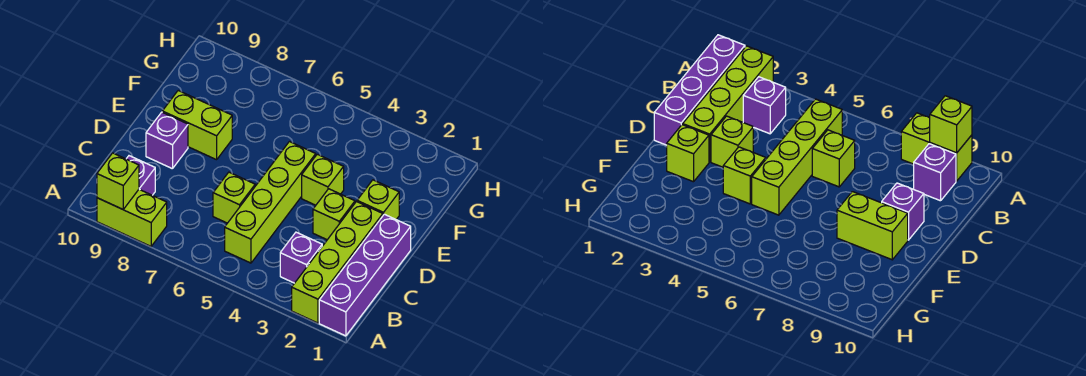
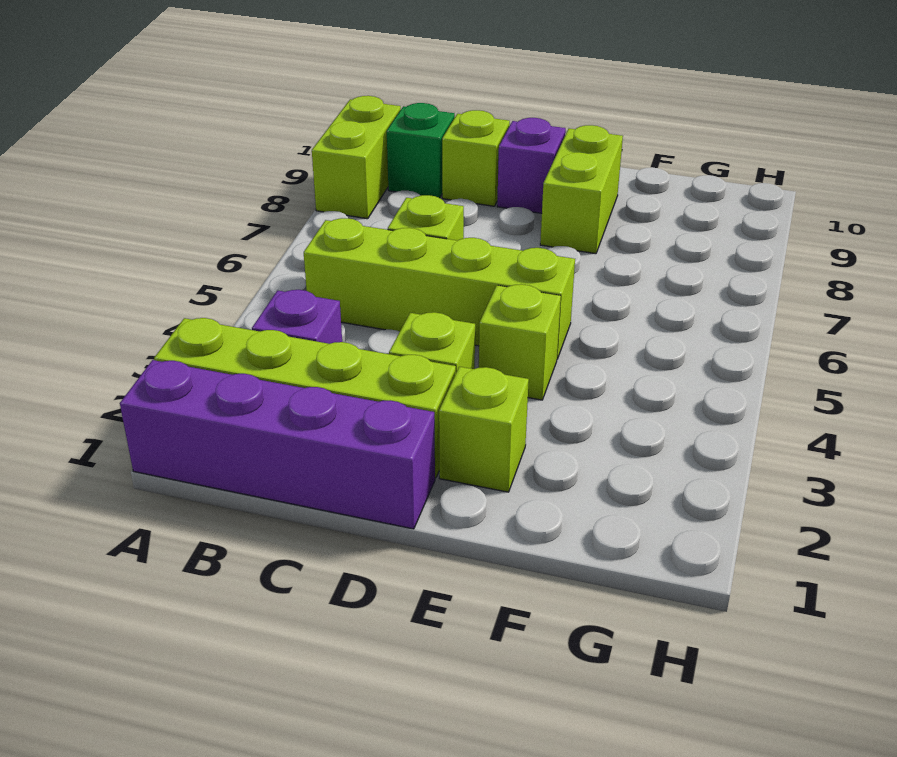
lime 1x1 brick [97,153,139,209] -> lime 1x1 brick moved to [442,110,510,206]
purple 1x1 brick [127,156,155,195] -> green 1x1 brick [387,103,455,198]

